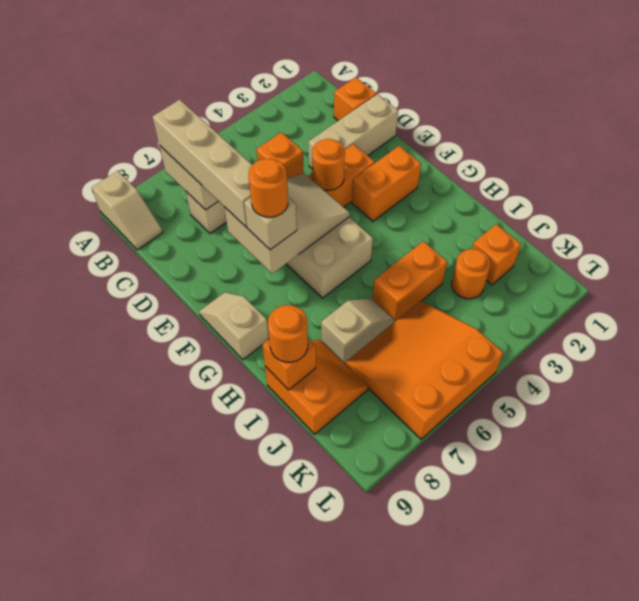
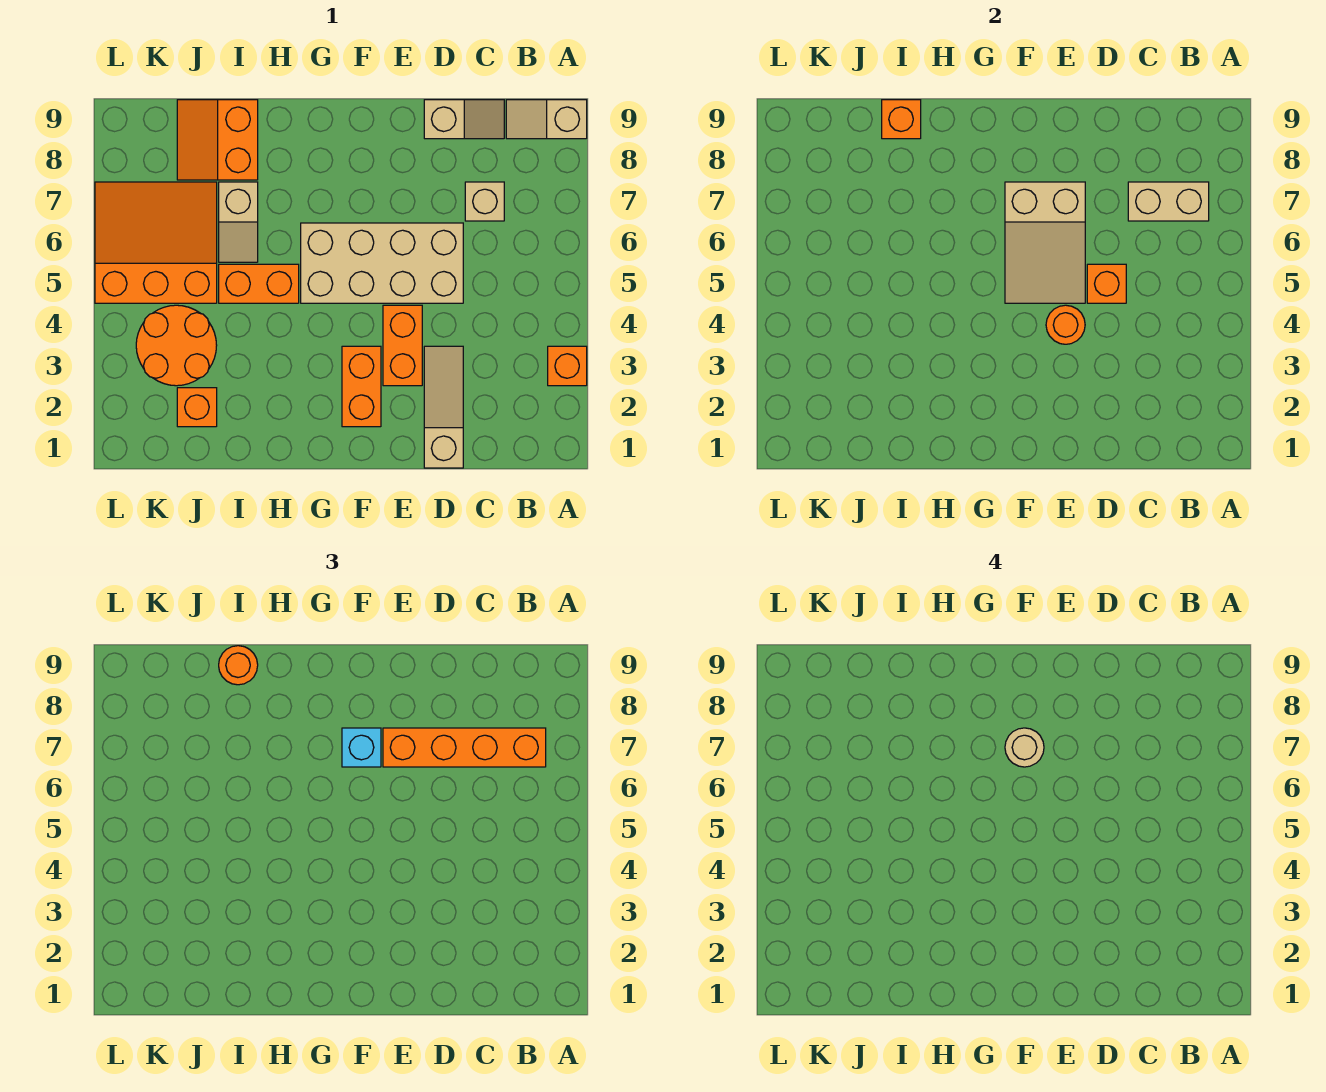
tan 1x4 brick [153,100,252,227] -> orange 1x4 brick [383,728,546,767]
orange 1x1 brick [334,77,376,121] -> orange 1x1 brick moved to [548,346,587,386]
tan 1x3 brick [309,94,398,168] -> tan 1x3 slope [424,346,463,468]
tan 1x1 brick [244,197,297,250] -> cyan 1x1 brick [342,728,381,767]
orange 1x1 round brick [248,159,288,217] -> tan 1x1 round brick [1005,728,1044,767]
tan 1x2 slope [199,292,269,360] -> tan 1x2 slope moved to [424,100,504,139]
orange 1x2 brick [372,241,447,322] -> orange 1x2 brick turned to [219,264,299,303]
orange 2x2 slope [265,340,368,434] -> orange 2x2 slope turned to [177,100,258,180]
orange 1x1 round brick [452,249,491,299] -> orange 2x2 round brick [136,305,217,386]
orange 3x3 slope [345,301,503,439] -> orange 3x3 slope turned to [95,182,217,303]

